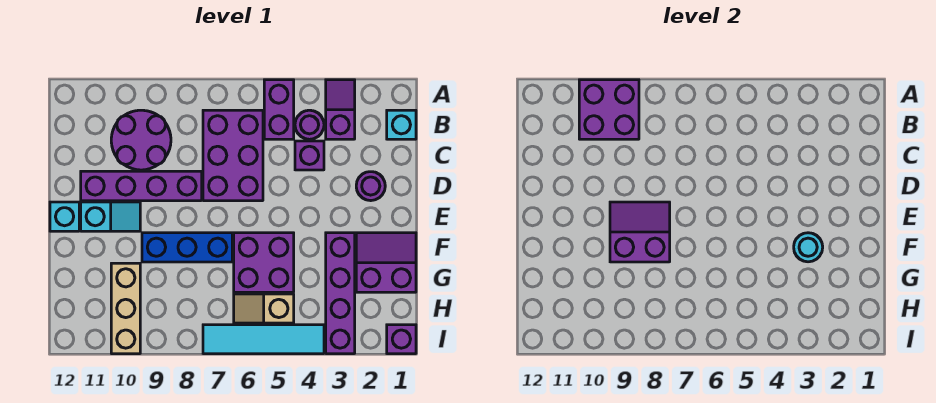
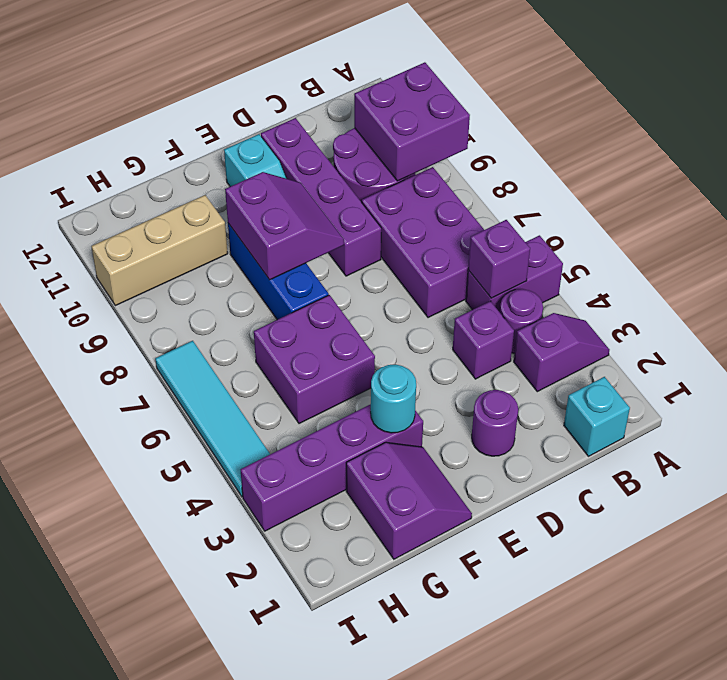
purple 2x3 brick [203,110,263,201] -> purple 2x3 brick turned to [362,167,484,318]
cyan 1x1 brick [50,202,79,231] -> none
tan 1x2 slope [234,294,294,323] -> none
purple 1x1 brick [387,325,416,354] -> purple 1x1 brick moved to [468,220,530,298]

